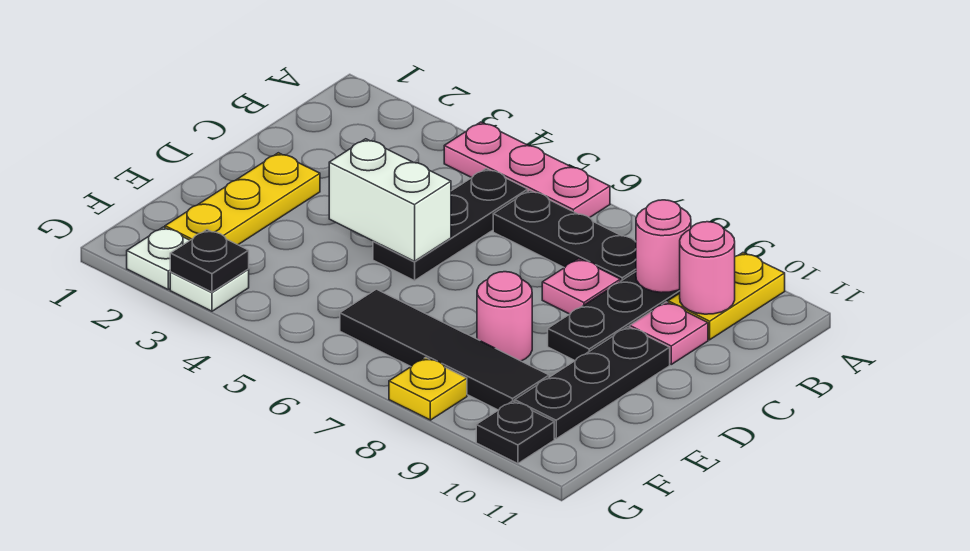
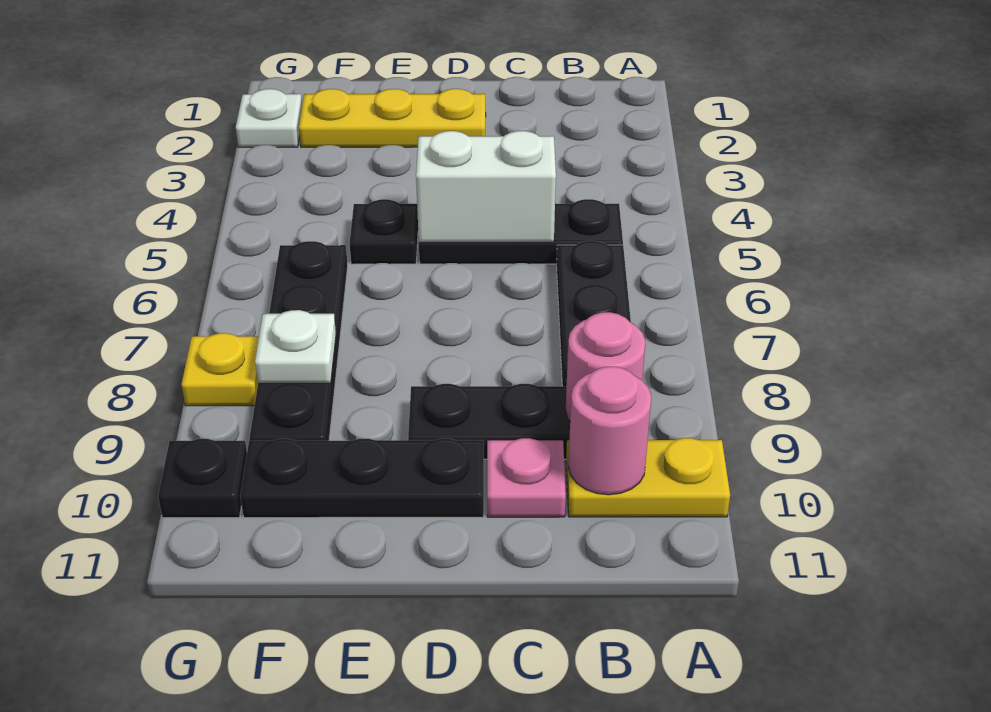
pink 1x3 plate [444,122,610,218] -> none
pink 1x1 plate [542,259,620,314] -> none
white 1x2 brick [329,139,451,261] -> white 1x2 brick turned to [416,131,556,242]
pink 1x1 round brick [477,272,532,361] -> none
black 1x4 tile [340,289,549,410] -> black 1x4 plate [250,241,348,441]
white 1x1 plate [170,270,249,311] -> white 1x1 plate moved to [255,310,336,383]
black 1x1 plate [170,230,249,292] -> black 1x1 plate moved to [350,199,418,264]

